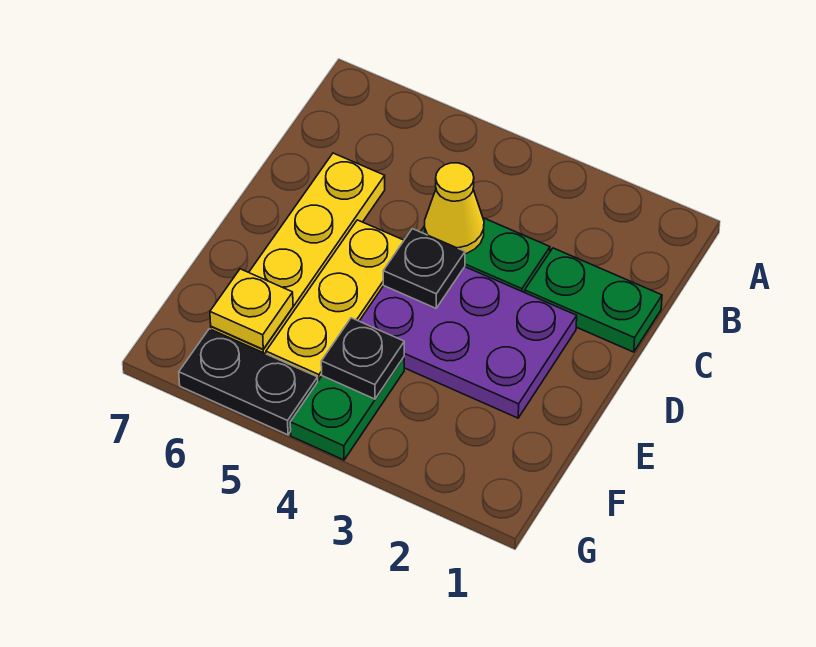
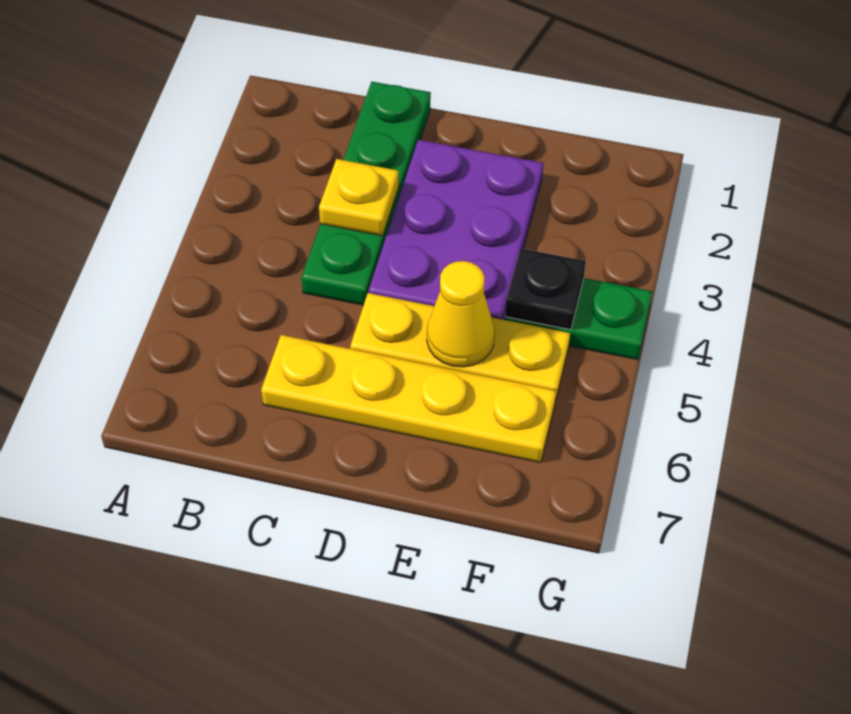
yellow 1x1 cone [425,163,484,254] -> yellow 1x1 cone moved to [427,261,495,367]
black 1x1 plate [383,229,465,308] -> none
yellow 1x1 plate [210,269,293,349] -> yellow 1x1 plate moved to [319,159,399,236]
black 1x2 plate [179,329,318,435] -> none

